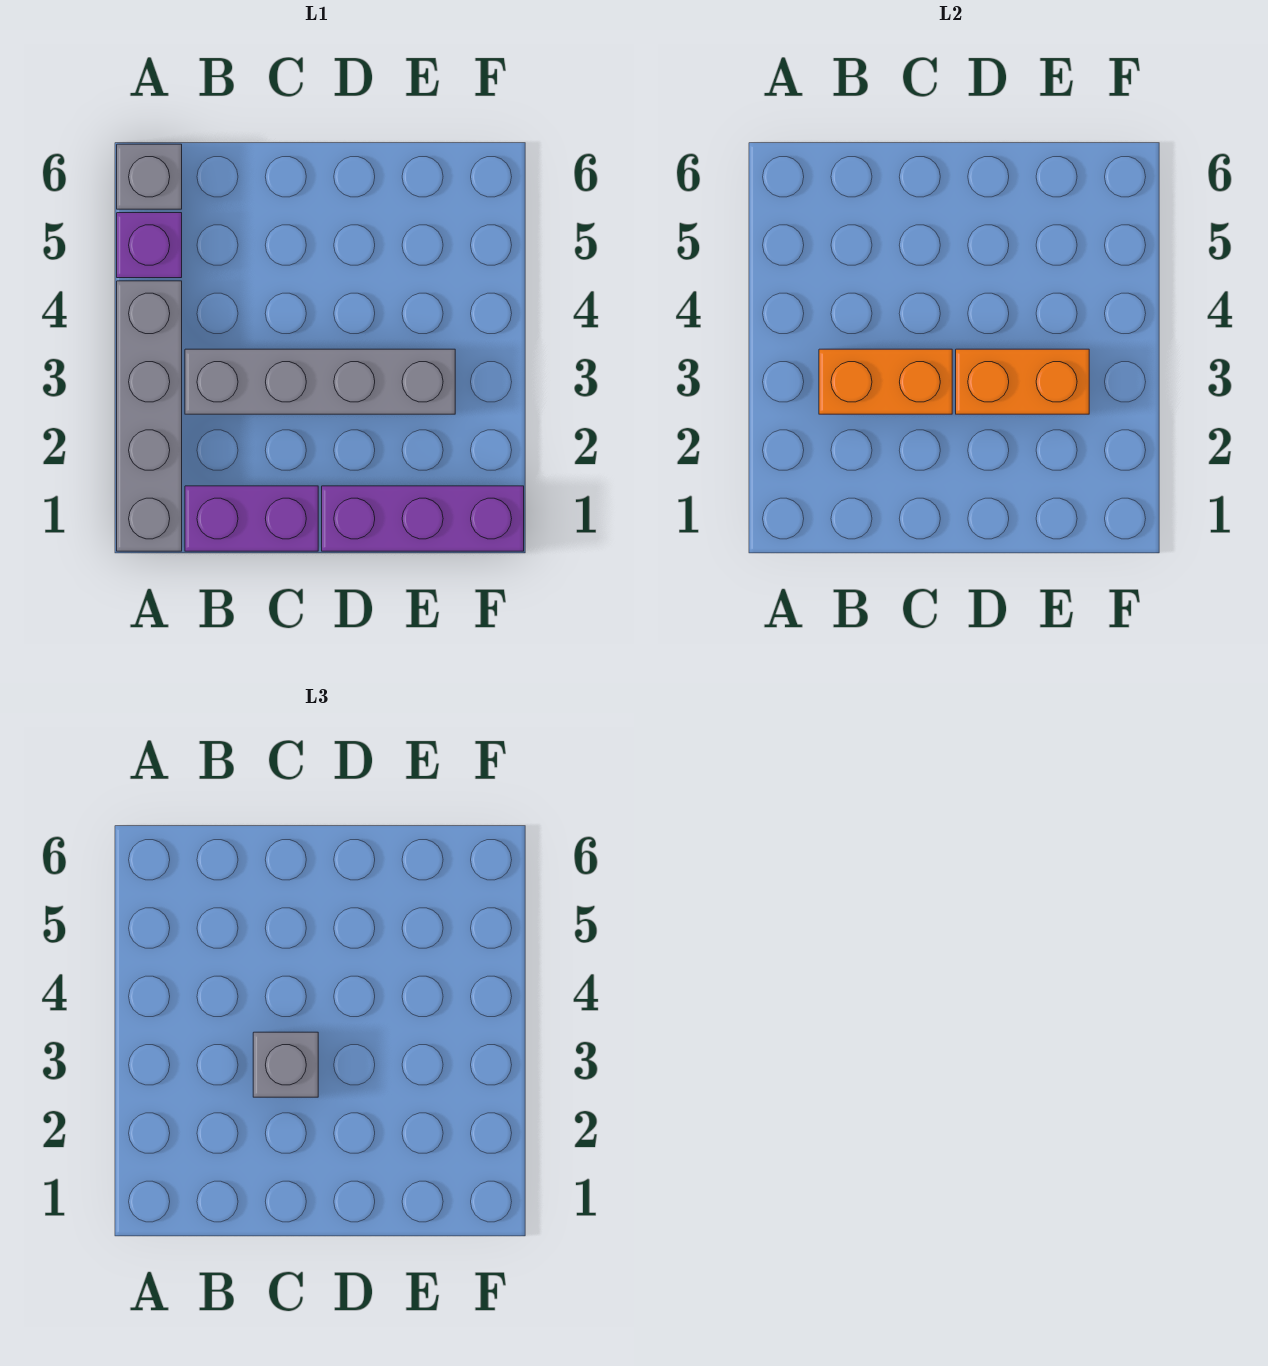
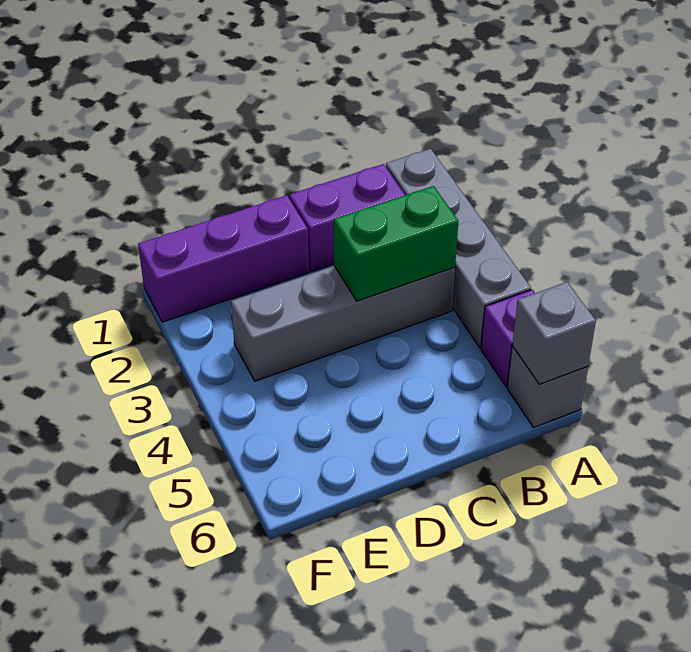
orange 1x2 brick [819,349,952,414] -> green 1x2 brick [334,186,458,301]
grey 1x1 brick [253,1032,318,1097] -> grey 1x1 brick moved to [512,282,596,384]
orange 1x2 brick [956,349,1089,414] -> none

